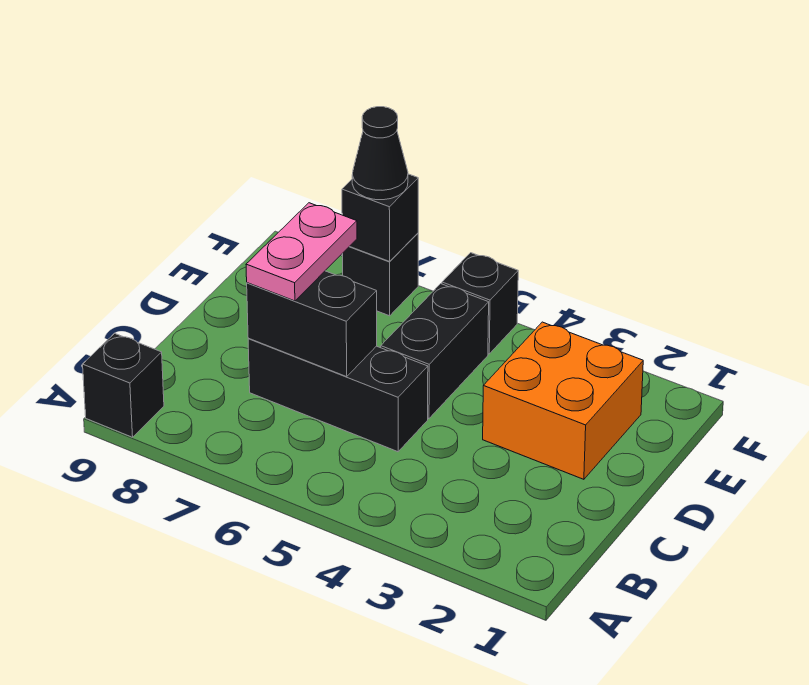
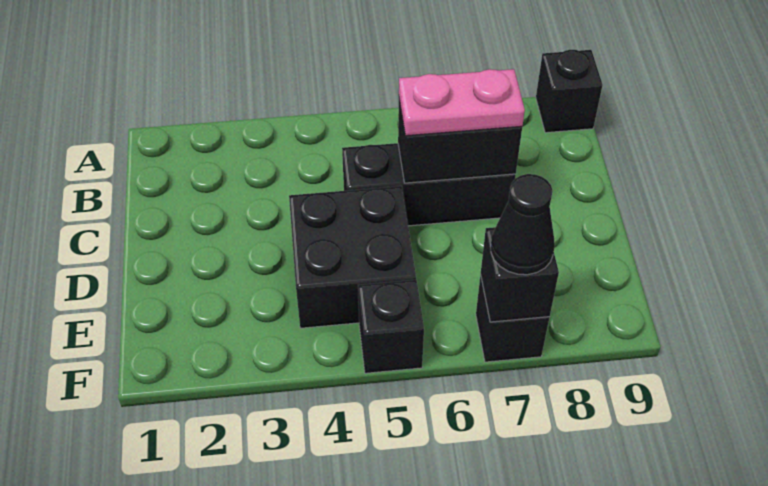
pink 1x2 plate [246,203,357,301] -> pink 1x2 plate turned to [399,69,525,136]
orange 2x2 brick [483,322,643,479] -> none
black 1x2 brick [381,284,489,419] -> black 2x2 brick [289,186,416,328]

